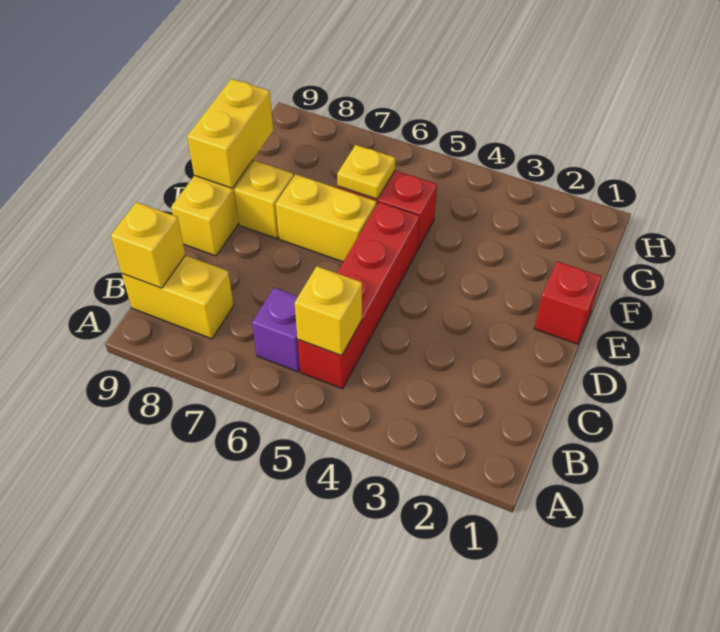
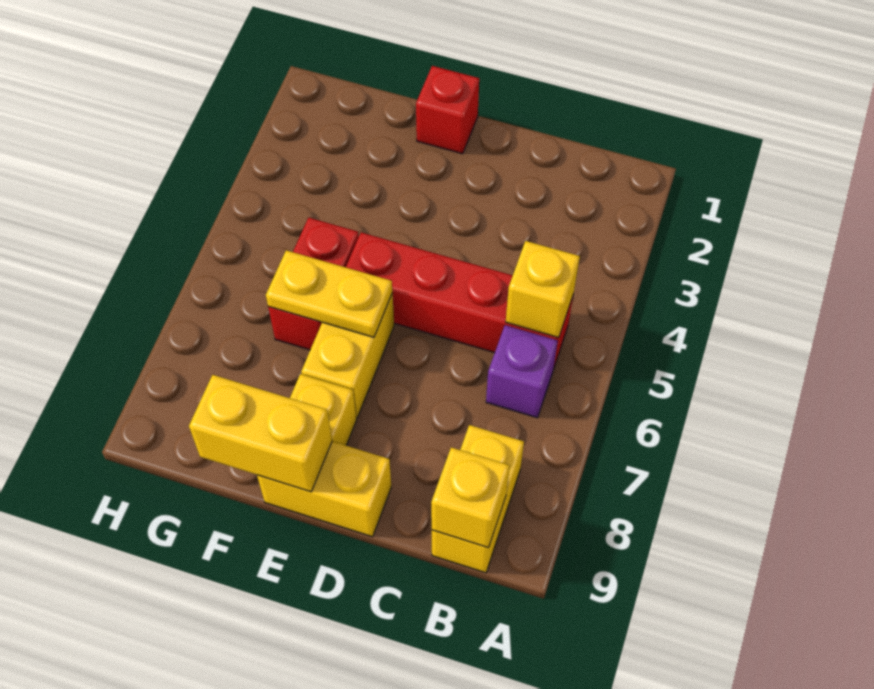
yellow 1x1 plate [337,145,395,199] -> yellow 1x2 plate [266,250,392,337]

